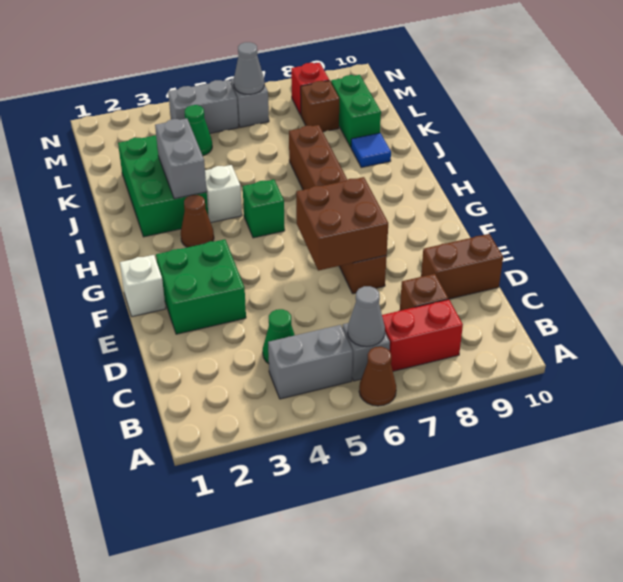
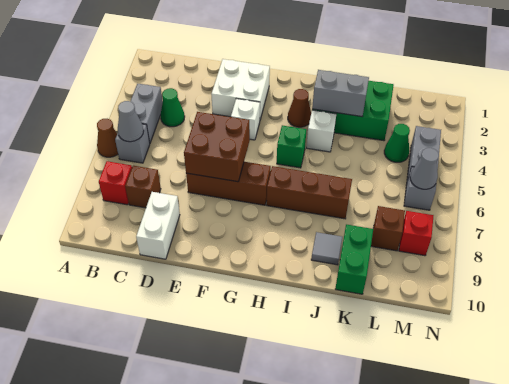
red 1x2 brick [382,299,463,371] -> red 1x1 brick [99,161,132,205]
brown 1x2 brick [421,234,503,299] -> white 1x2 brick [136,192,180,259]
green 2x2 brick [156,239,246,334] -> white 2x2 brick [211,59,270,120]
white 1x1 brick [120,255,166,317] -> white 1x1 brick moved to [231,99,260,140]
blue 1x1 tile [351,133,391,167] -> grey 1x1 tile [311,232,342,265]
green 1x2 brick [331,75,381,147] -> green 1x2 brick turned to [335,224,373,294]

